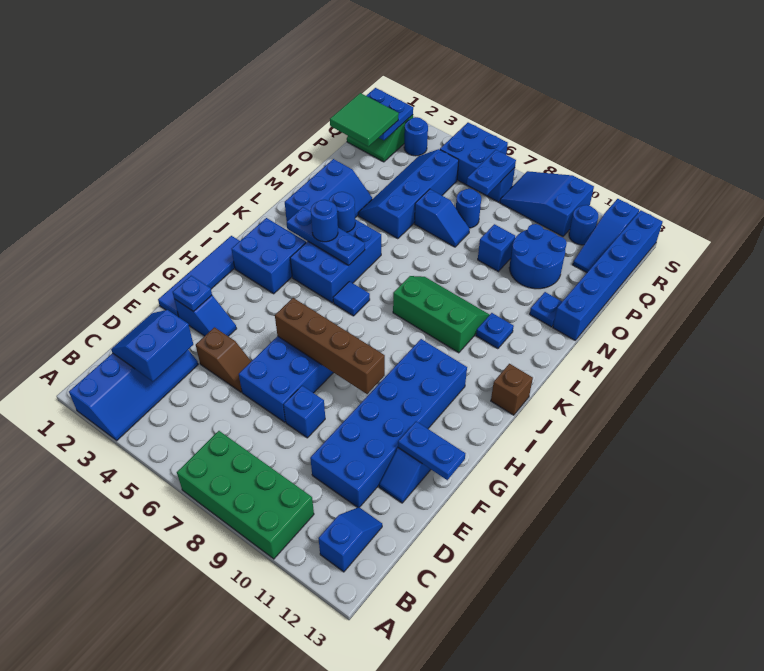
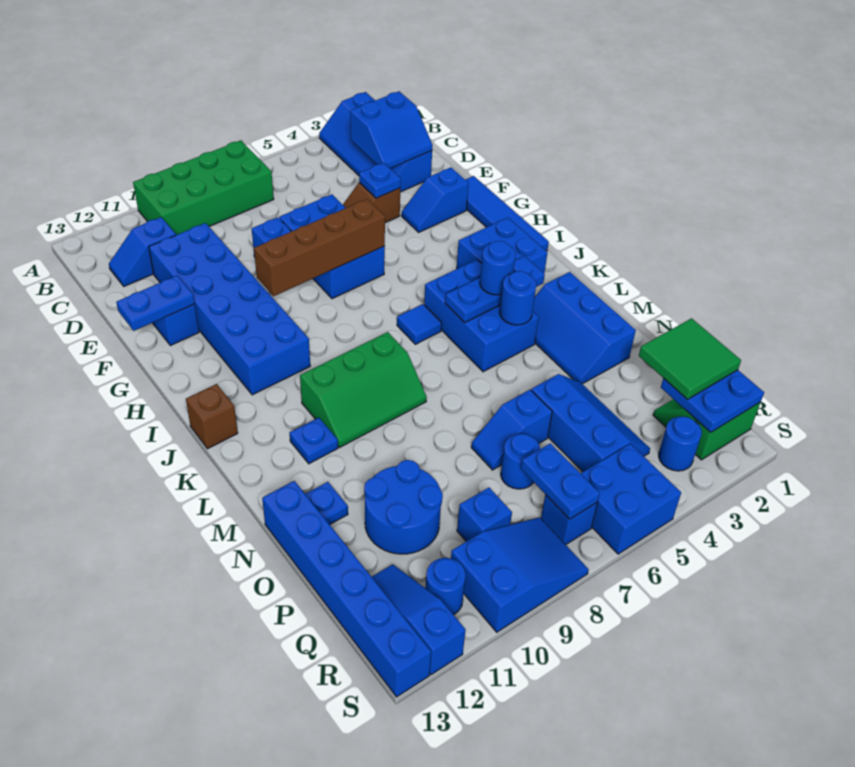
blue 1x2 slope [318,507,382,572] -> blue 1x2 slope turned to [109,217,176,286]
blue 2x2 slope [111,310,193,381] -> blue 2x2 slope turned to [350,91,433,168]
blue 1x1 plate [173,276,212,311] -> blue 1x1 plate moved to [359,163,401,198]
blue 2x4 slope [358,149,459,239] -> blue 2x3 slope [531,374,650,472]
blue 1x1 brick [478,224,515,271] -> blue 1x1 brick moved to [457,488,512,541]

